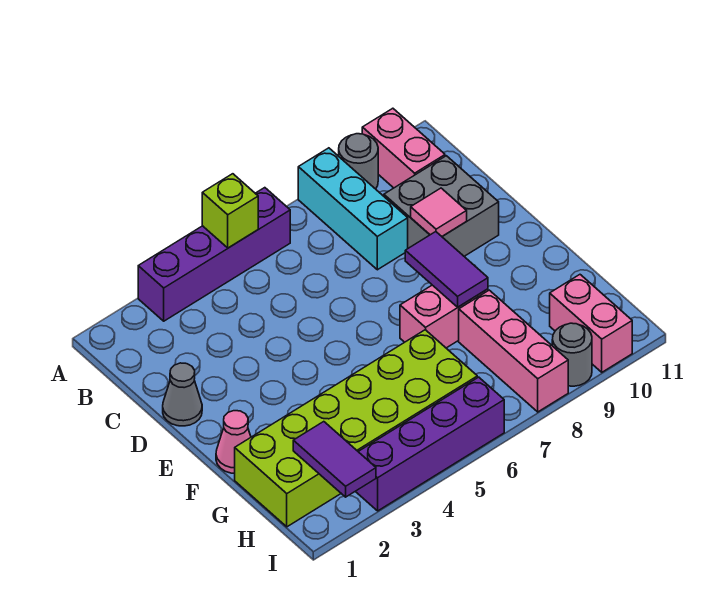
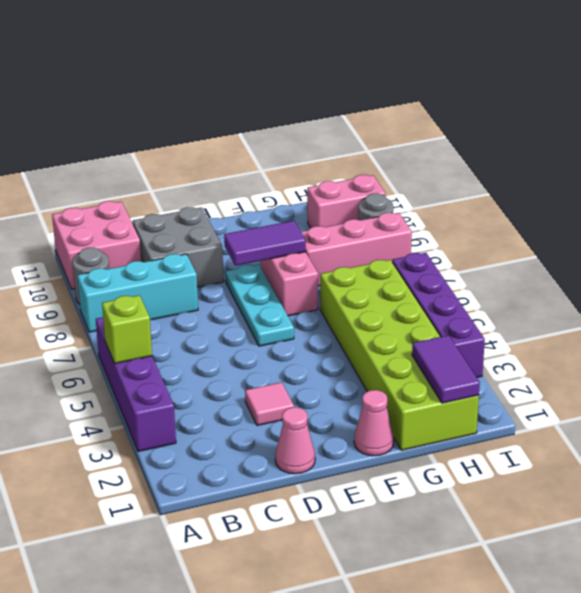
pink 1x2 brick [362,108,445,188] -> pink 2x2 brick [52,201,141,289]
grey 1x1 cone [163,363,202,426] -> pink 1x1 cone [275,407,315,474]
pink 1x1 tile [411,188,467,236] -> pink 1x1 tile moved to [245,382,294,426]
none -> cyan 1x3 plate [225,264,294,346]
purple 1x2 tile [293,422,376,497] -> purple 1x2 tile turned to [412,335,480,403]

